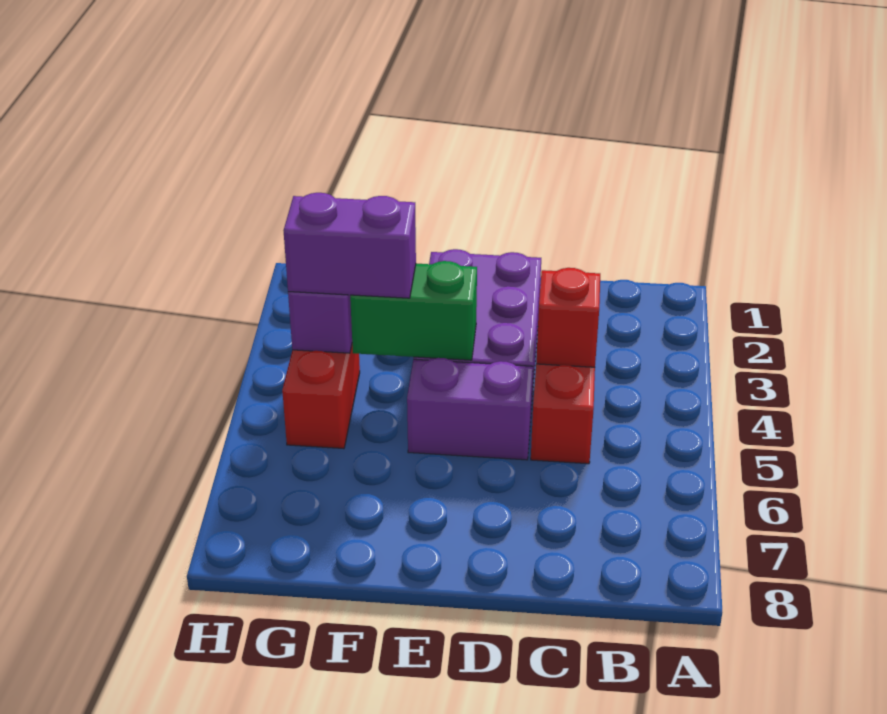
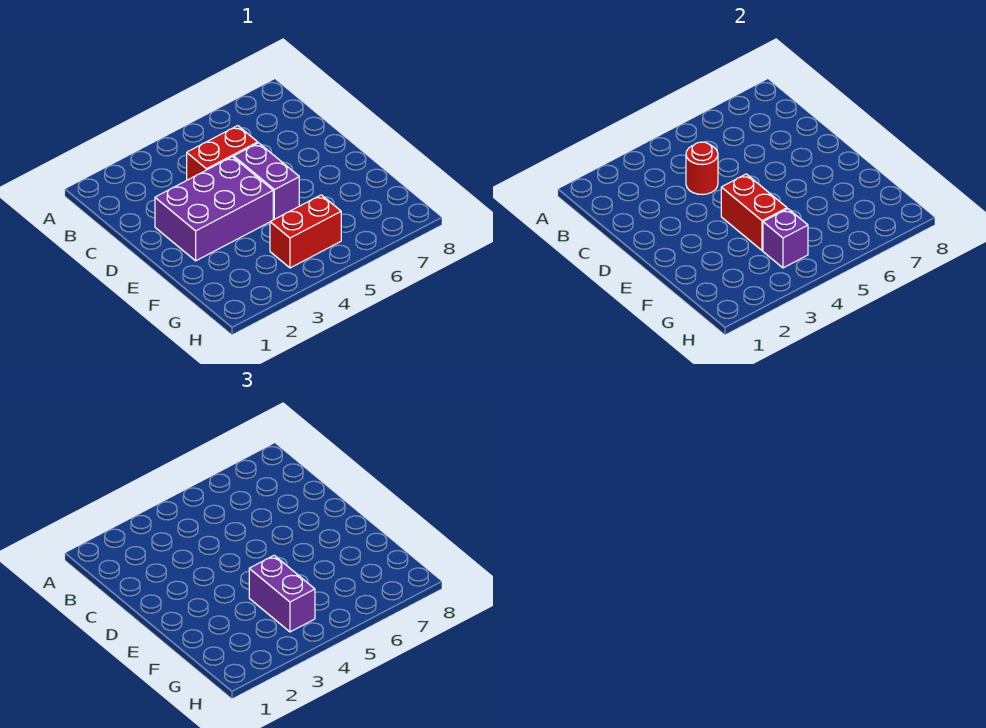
red 1x1 brick [536,268,600,367] -> red 1x1 round brick [686,142,718,195]
green 1x2 brick [350,261,477,360] -> red 1x2 brick [721,174,787,251]

